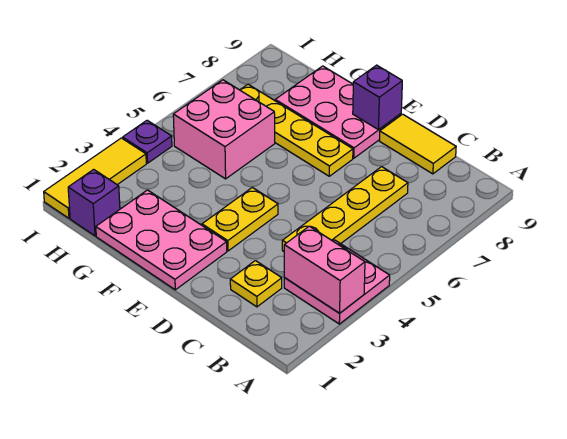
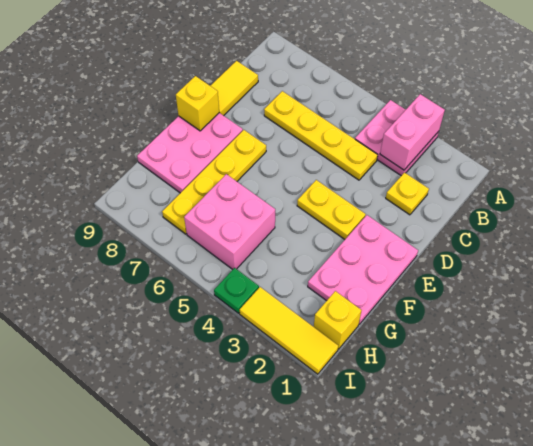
purple 1x1 brick [353,65,402,130] -> yellow 1x1 brick [176,76,219,131]
purple 1x1 brick [68,169,120,236] -> yellow 1x1 brick [314,291,362,349]
purple 1x1 plate [123,120,172,163] -> green 1x1 plate [214,268,259,313]

